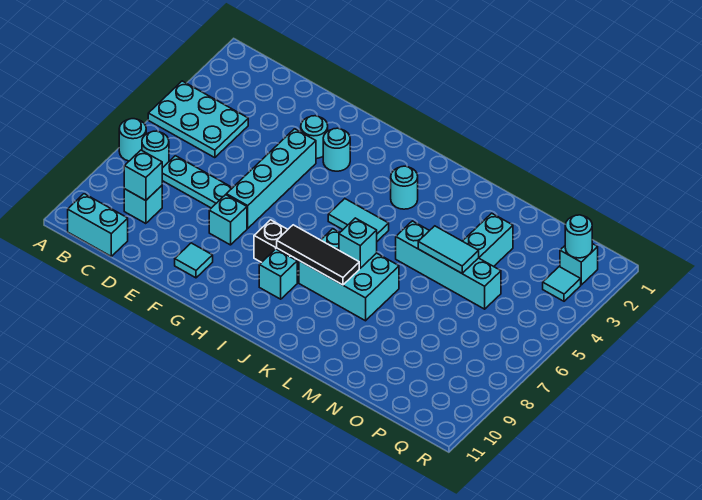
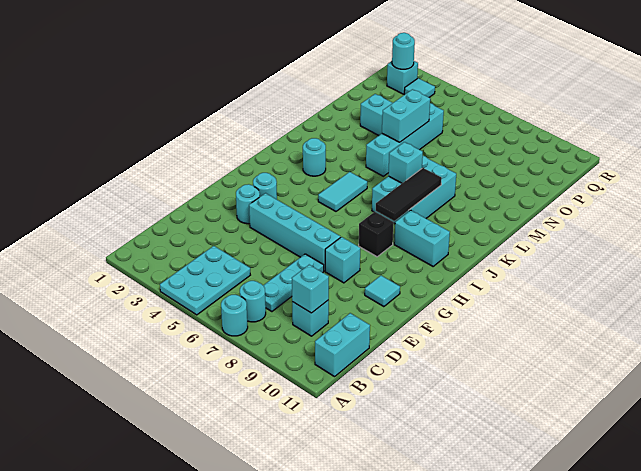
cyan 1x1 brick [259,249,297,299] -> cyan 1x2 brick [394,210,450,266]
cyan 1x2 tile [418,226,479,273] -> cyan 1x2 brick [382,89,430,142]

